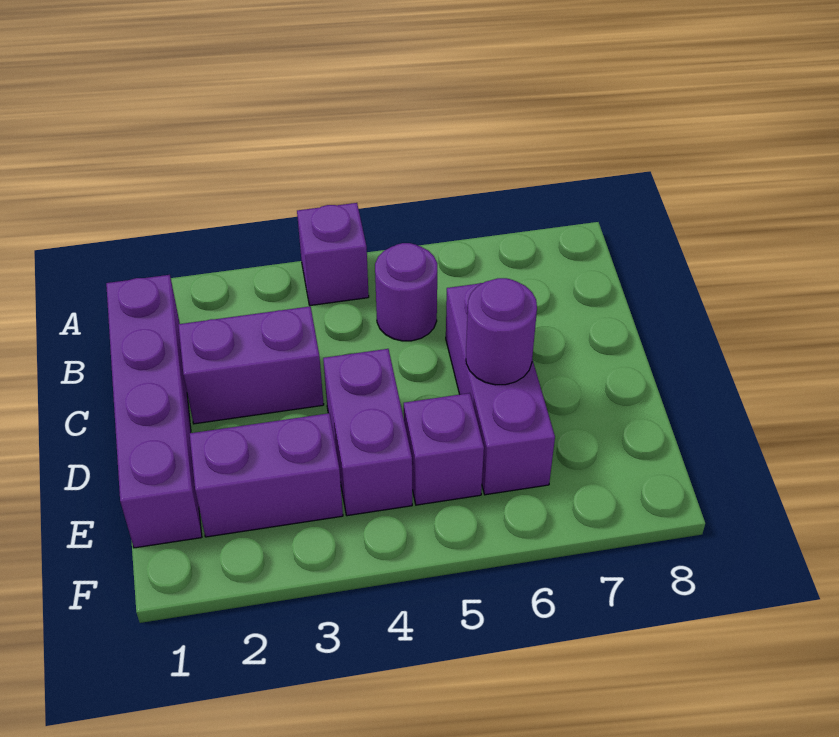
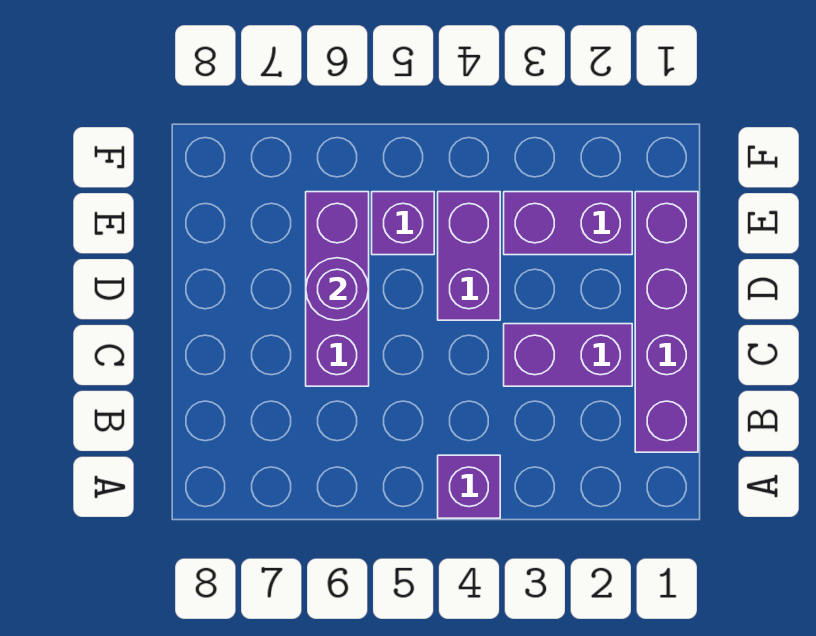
purple 1x1 round brick [375,243,437,341] -> none

